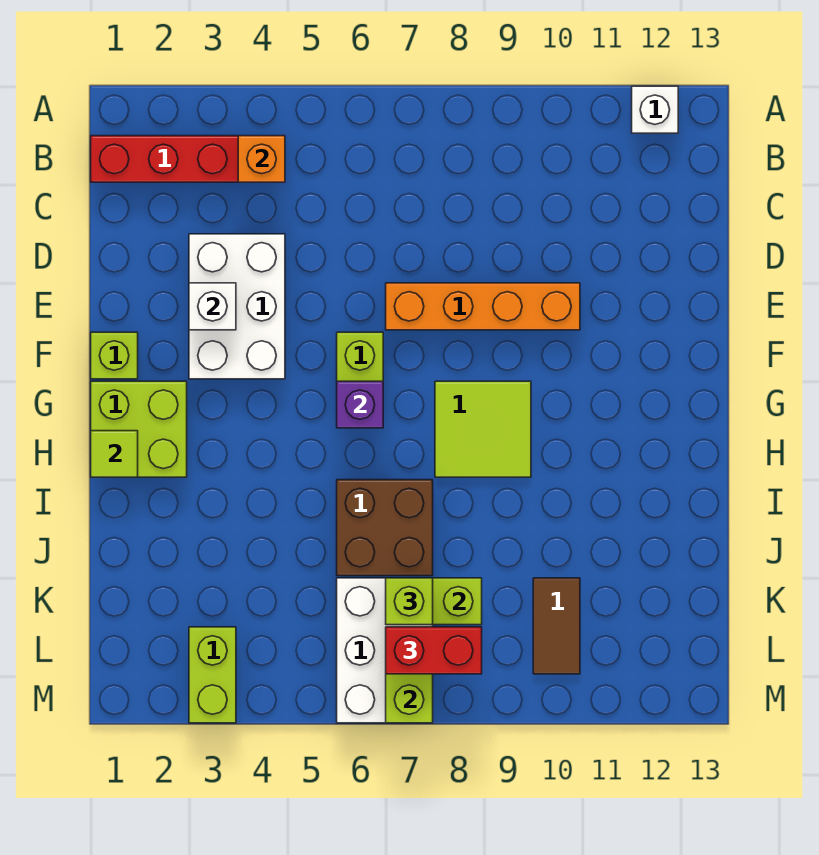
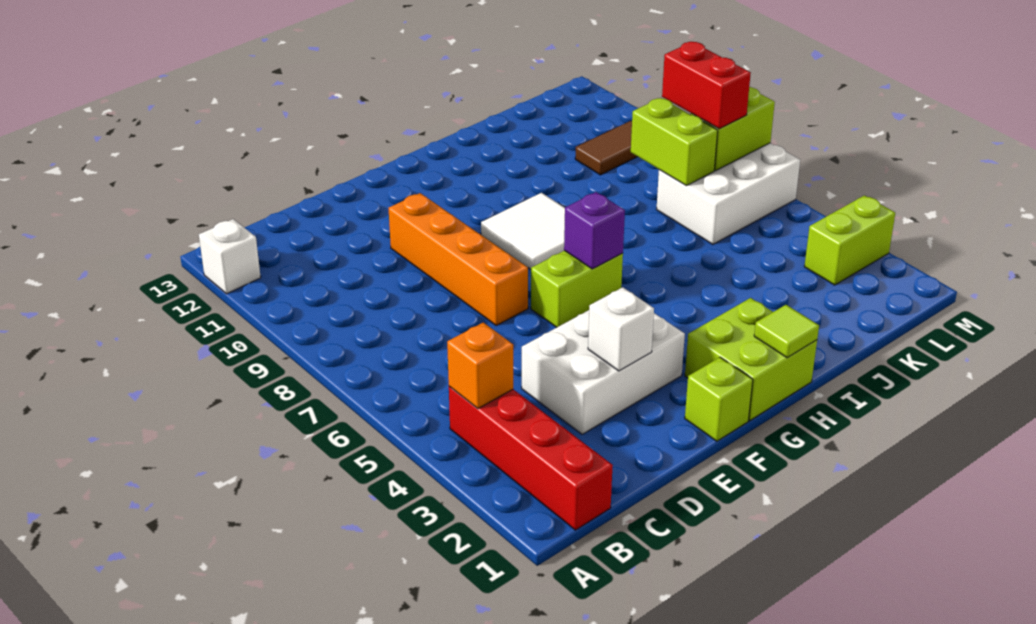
lime 2x2 tile [435,381,531,477] -> white 2x2 tile [481,193,565,269]
brown 2x2 brick [337,480,433,576] -> none
lime 1x1 brick [386,578,433,625] -> none

